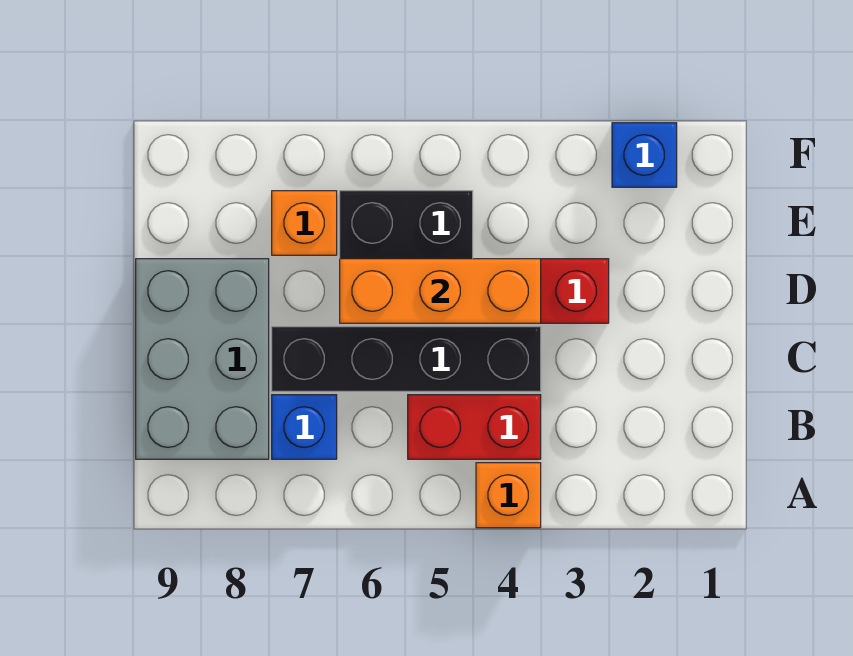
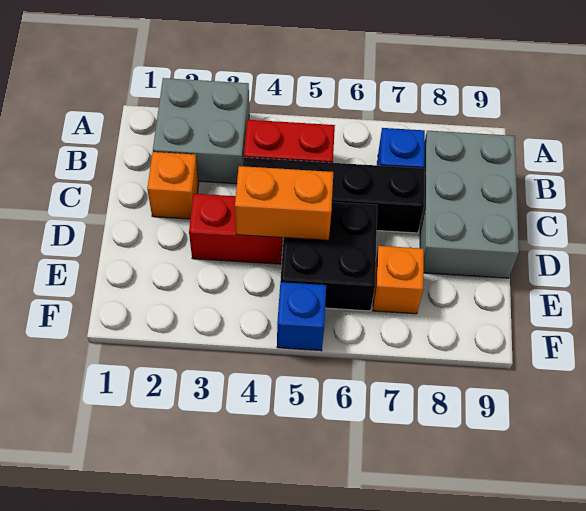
none -> grey 2x2 brick [153,78,249,184]
orange 1x1 brick [476,463,541,528] -> orange 1x1 brick moved to [147,152,199,219]
orange 1x3 brick [340,259,541,323] -> orange 1x2 brick [235,166,333,240]
blue 1x1 brick [612,123,677,187] -> blue 1x1 brick moved to [277,282,326,351]

